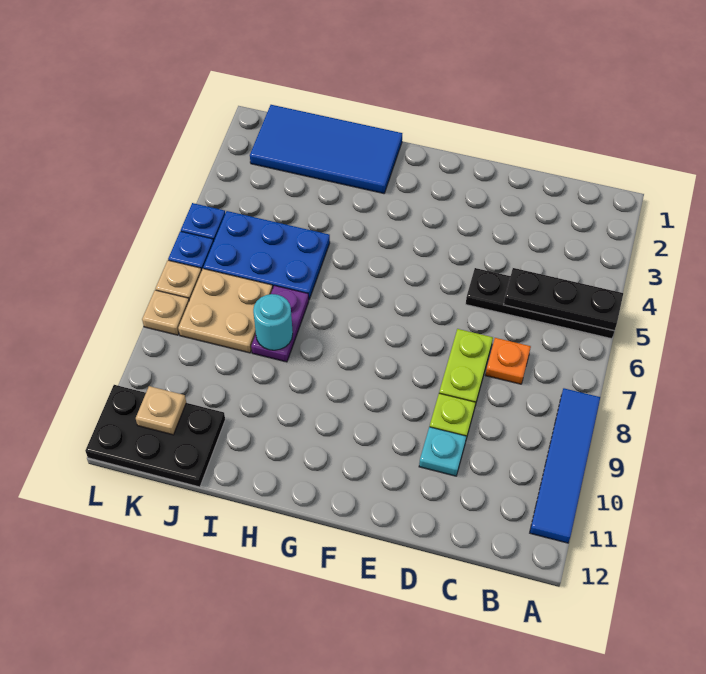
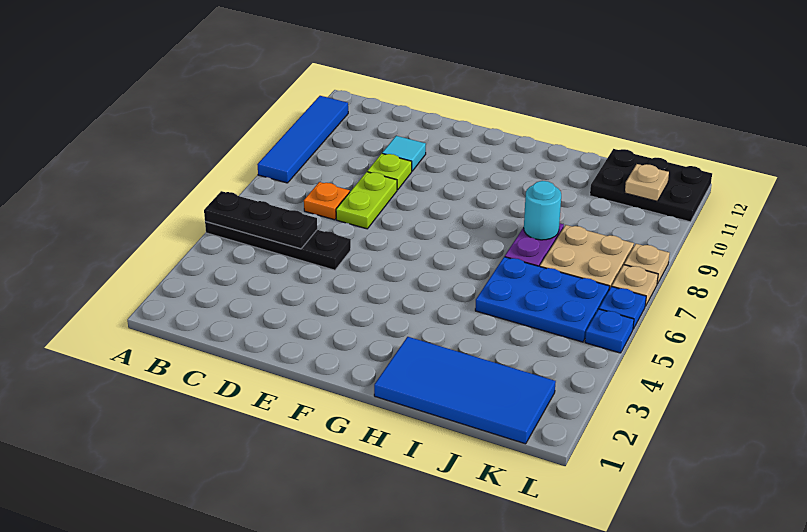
cyan 1x1 plate [419,427,466,476] -> cyan 1x1 tile [382,136,426,171]

